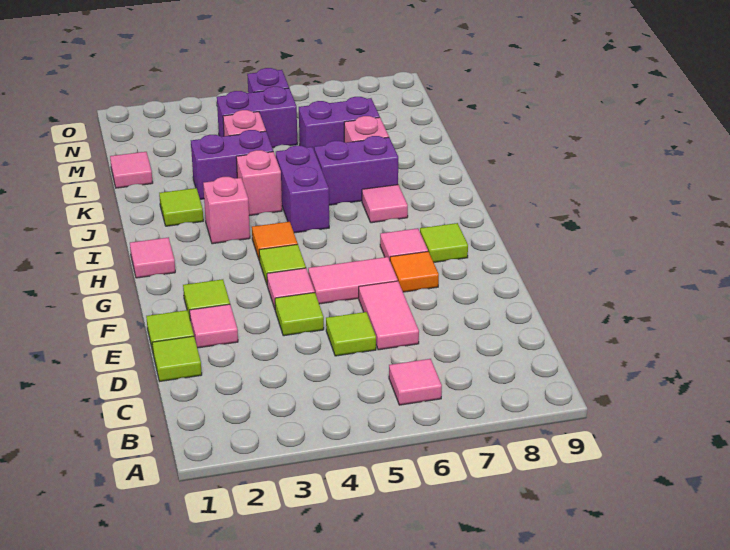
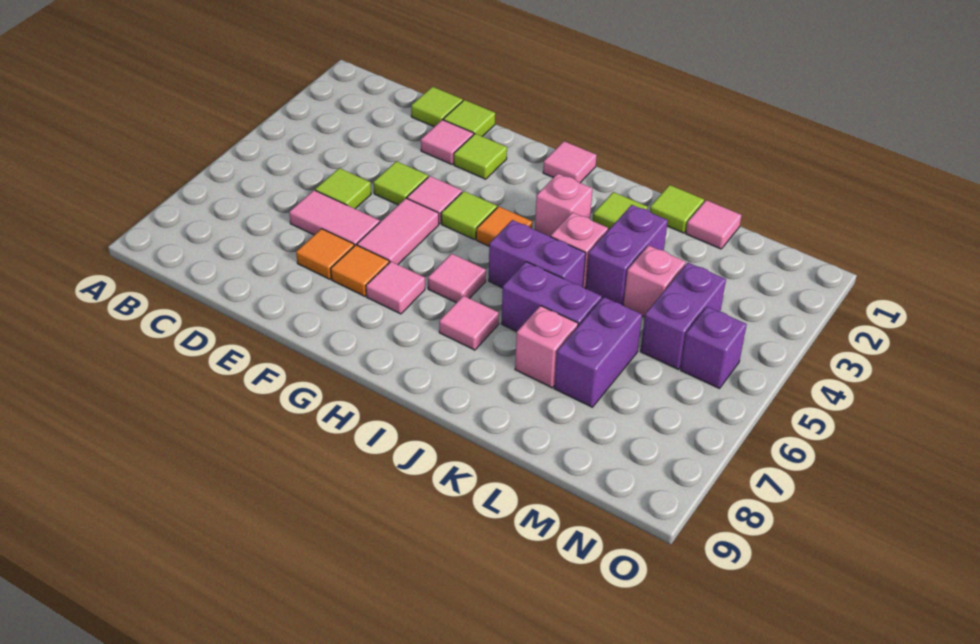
pink 1x1 tile [389,359,442,405] -> pink 1x1 tile moved to [428,254,486,303]
none -> orange 1x1 tile [296,229,354,279]
lime 1x1 tile [420,223,468,262] -> lime 1x1 tile moved to [650,185,704,233]
purple 1x2 brick [314,136,398,205] -> purple 1x2 brick turned to [501,262,602,331]

